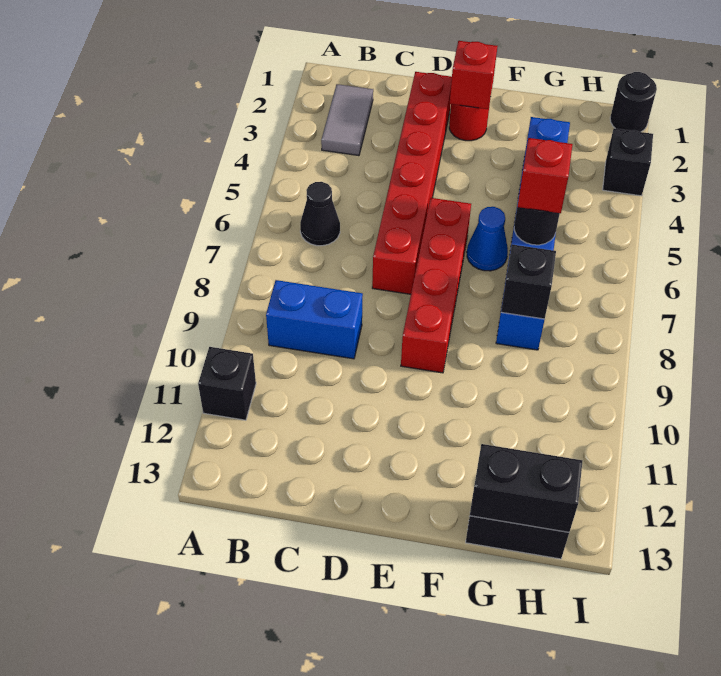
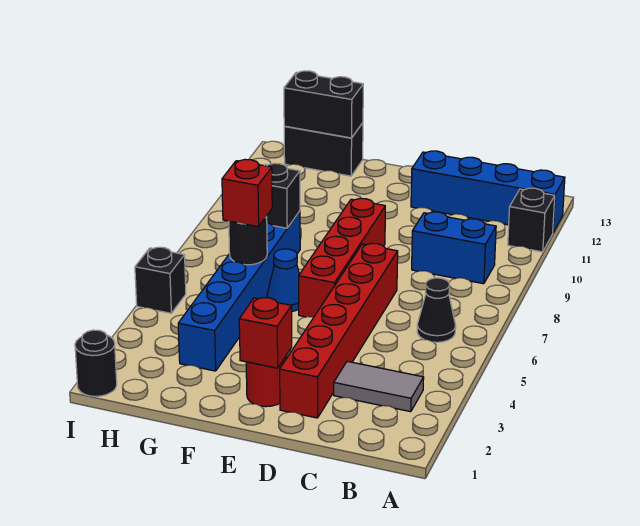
none -> blue 1x4 brick [411,151,565,232]
grey 1x2 tile [321,84,373,156] -> grey 1x2 tile turned to [334,361,424,412]
black 1x1 brick [603,128,653,196] -> black 1x1 brick moved to [135,247,186,313]

